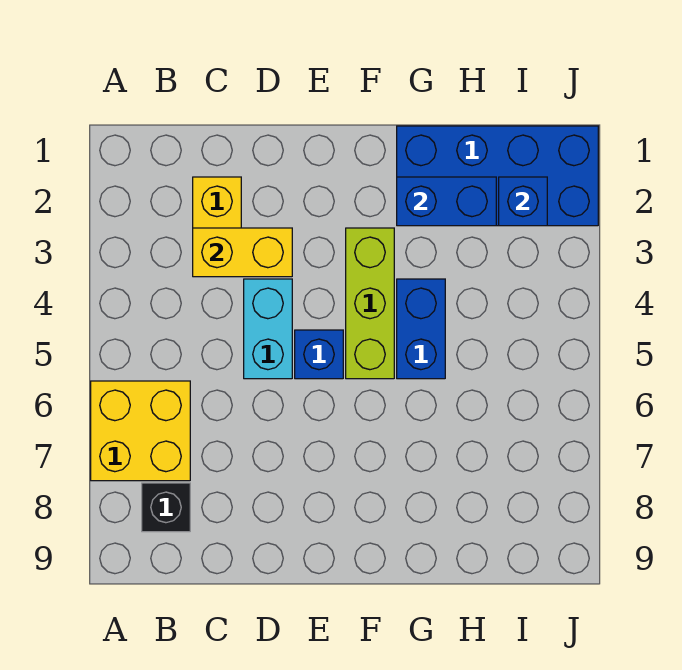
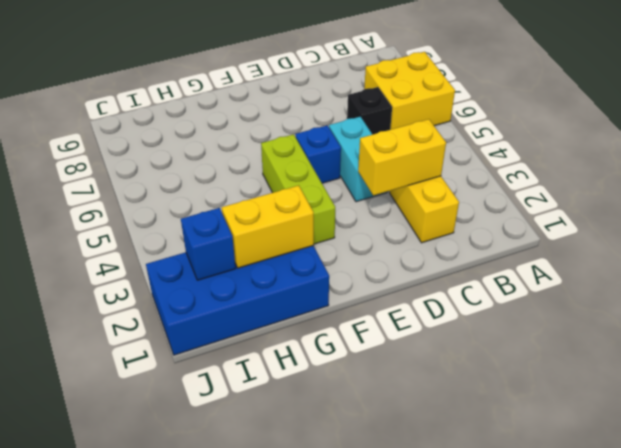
black 1x1 brick [142,483,190,532] -> black 1x1 brick moved to [347,87,392,135]
blue 1x2 brick [397,177,496,226] -> yellow 1x2 brick [222,185,314,268]
blue 1x2 brick [397,279,445,379] -> none

